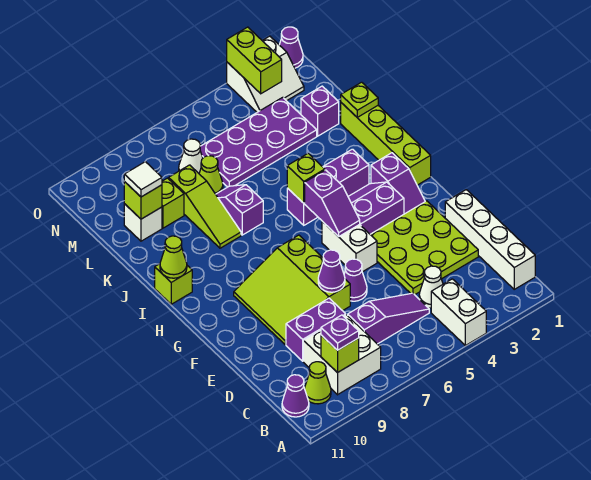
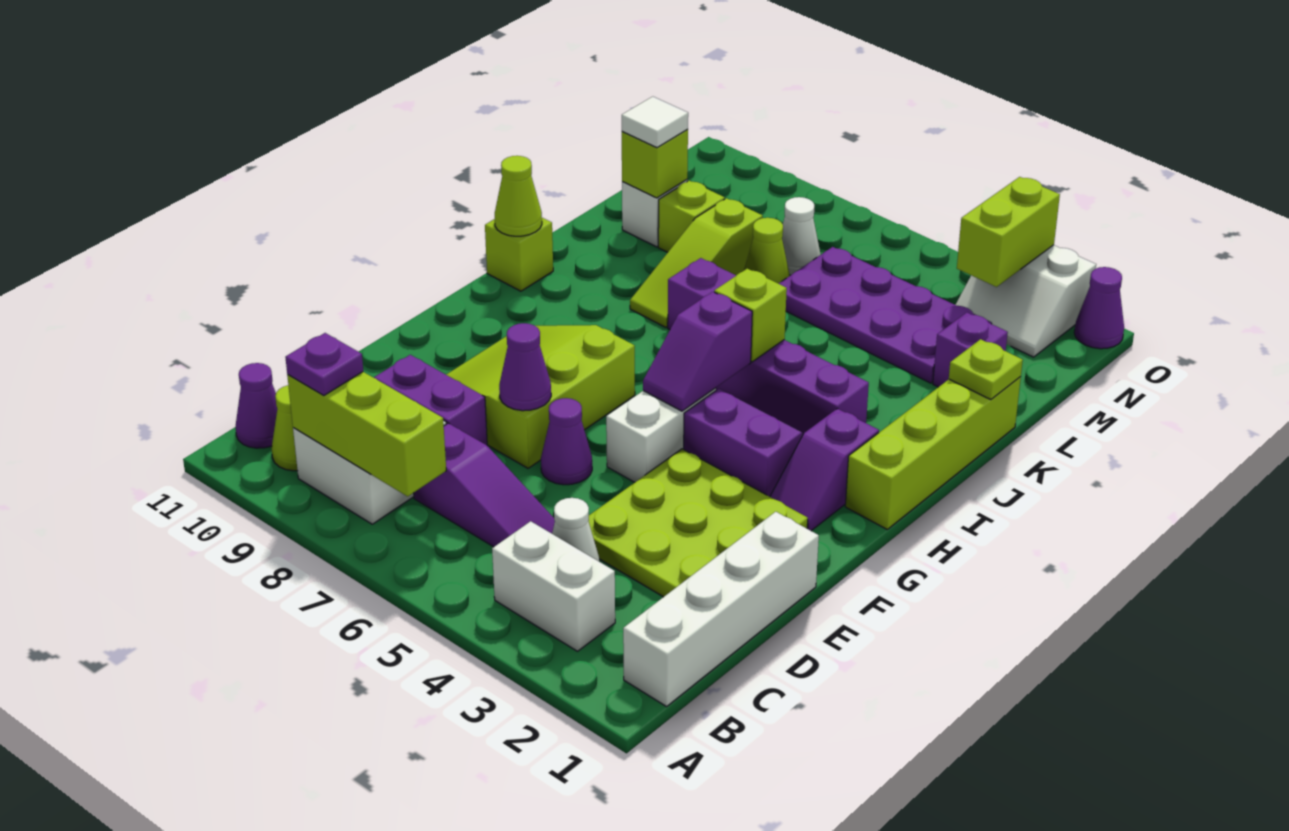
white 1x2 brick [431,279,486,346] -> white 1x2 brick turned to [492,521,615,651]
lime 1x1 brick [321,335,359,373] -> lime 1x3 brick [287,372,446,496]

